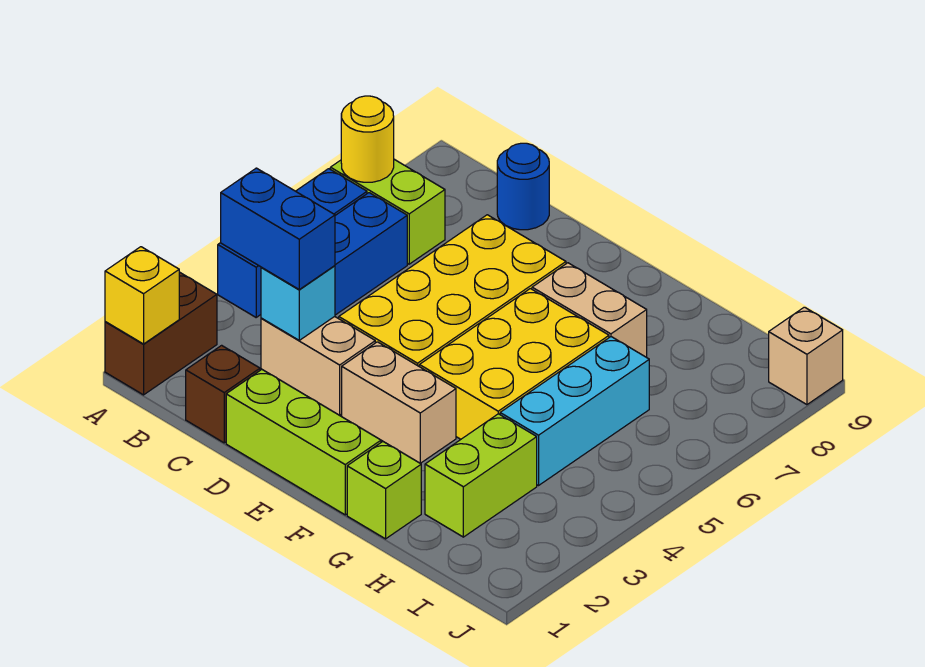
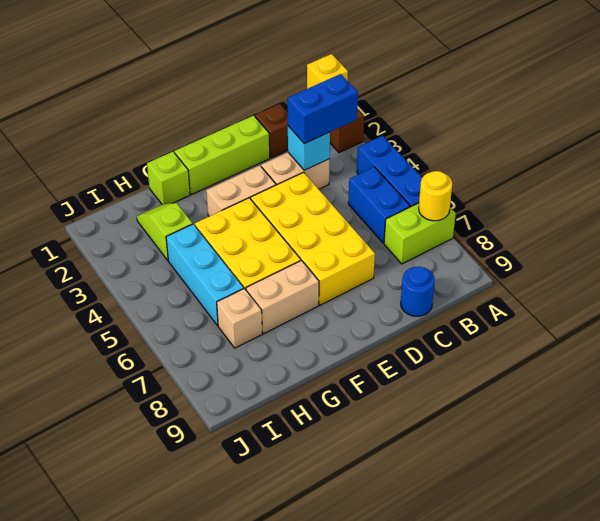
lime 1x2 brick [425,414,537,537] -> lime 1x2 slope [137,203,193,260]
tan 1x1 brick [769,307,843,405] -> tan 1x1 brick moved to [217,289,262,348]

